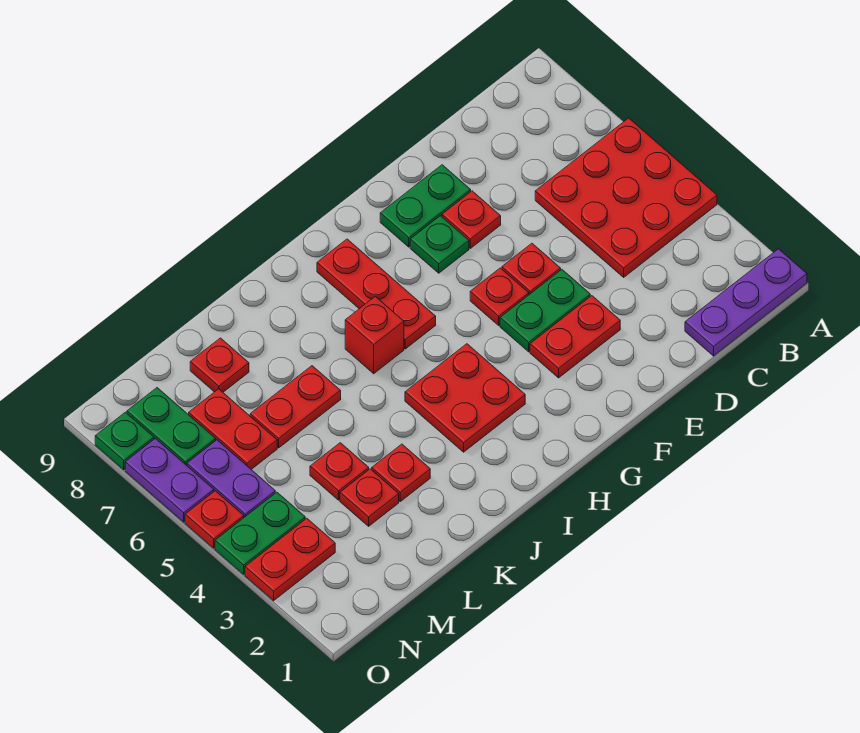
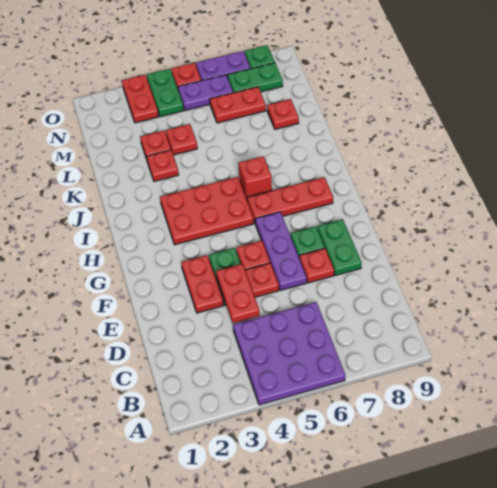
purple 1x3 plate [685,249,807,356] -> purple 1x3 plate moved to [255,212,307,290]
red 3x3 plate [535,118,717,277] -> purple 3x3 plate [233,302,345,405]
red 2x2 plate [405,344,525,452] -> red 2x3 plate [160,177,254,245]
red 1x2 plate [250,366,341,448] -> red 1x2 plate moved to [216,264,260,323]

